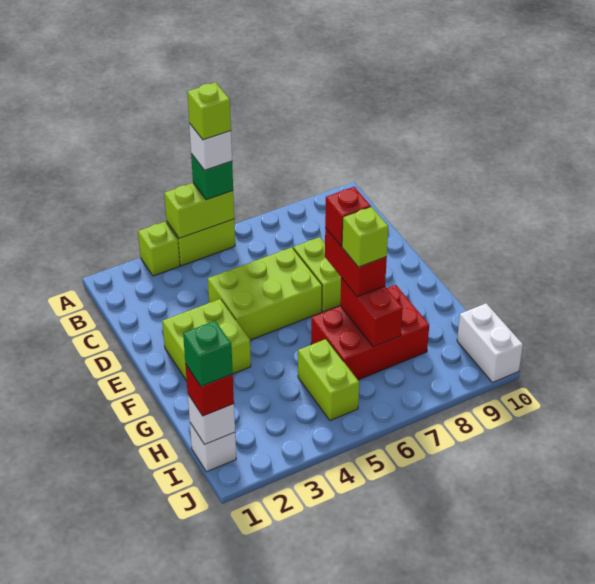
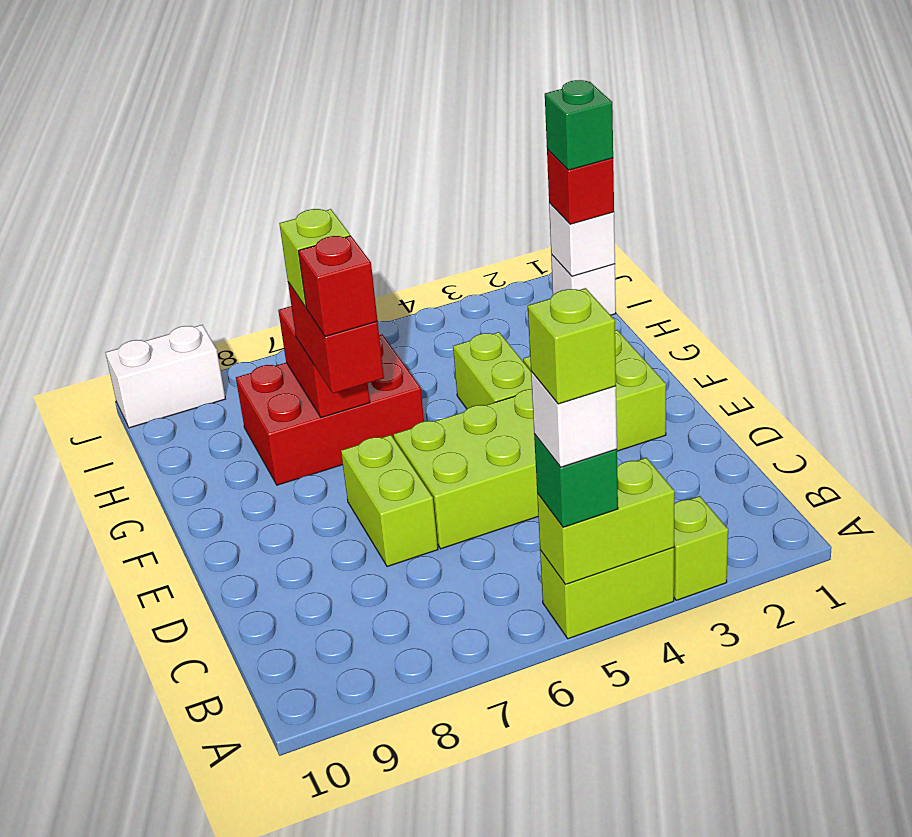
lime 1x2 brick [298,339,359,421] -> lime 1x2 brick moved to [453,332,532,409]
white 1x2 brick [457,303,523,383] -> white 1x2 brick turned to [105,325,225,428]

